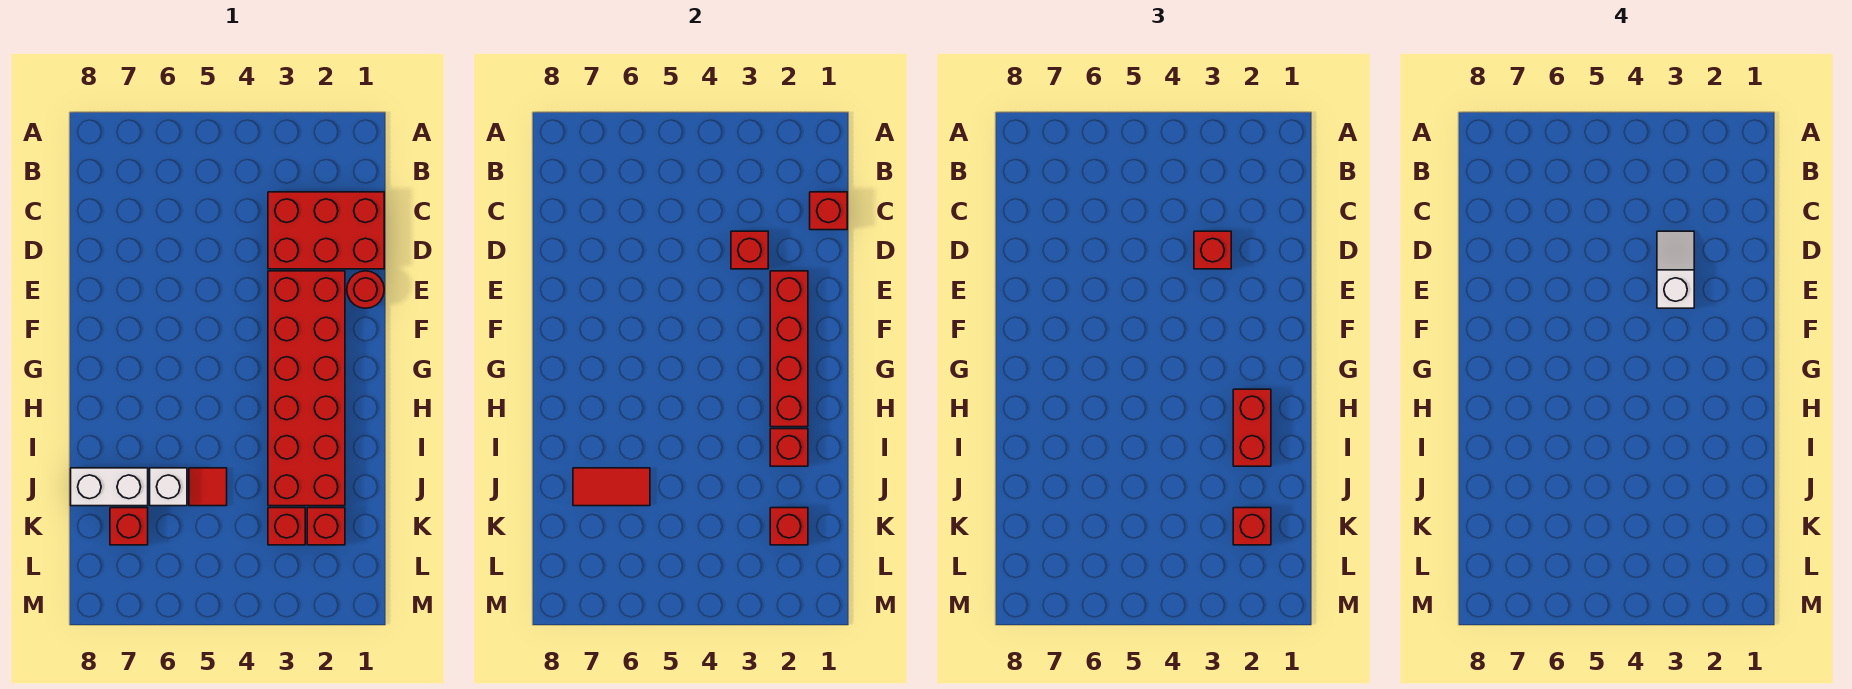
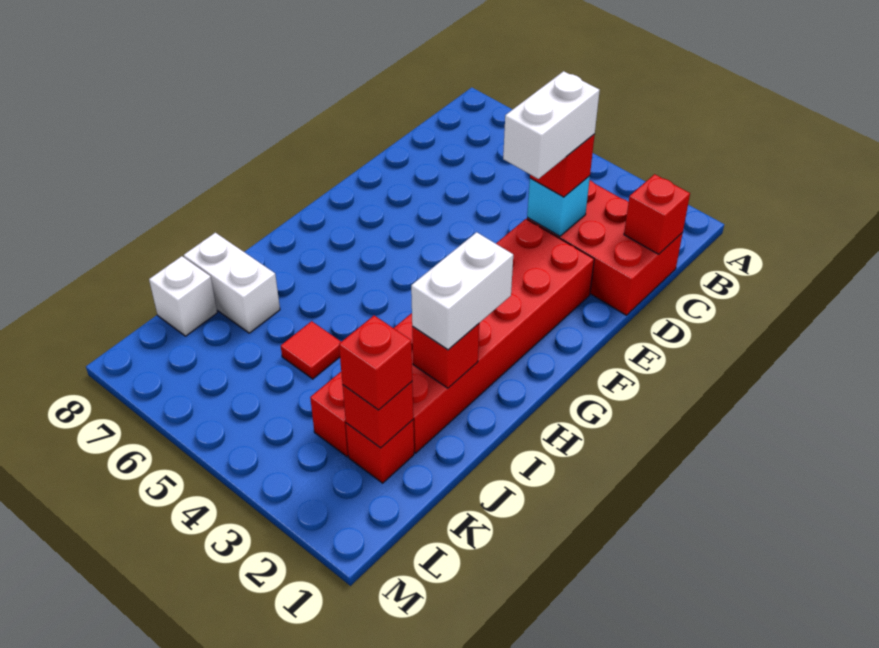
red 1x1 brick [731,231,768,269] -> cyan 1x1 brick [527,176,590,236]
white 1x2 slope [1657,231,1694,308] -> white 1x2 brick [503,71,600,179]
red 1x1 round brick [347,271,384,308] -> none
red 1x4 brick [770,271,808,427] -> none
red 1x2 brick [1233,389,1271,466] -> white 1x2 brick [411,232,513,350]
white 1x1 brick [150,468,187,506] -> white 1x1 brick moved to [149,256,217,336]
red 1x2 tile [573,468,650,506] -> none
red 1x1 brick [110,508,148,545] -> none

